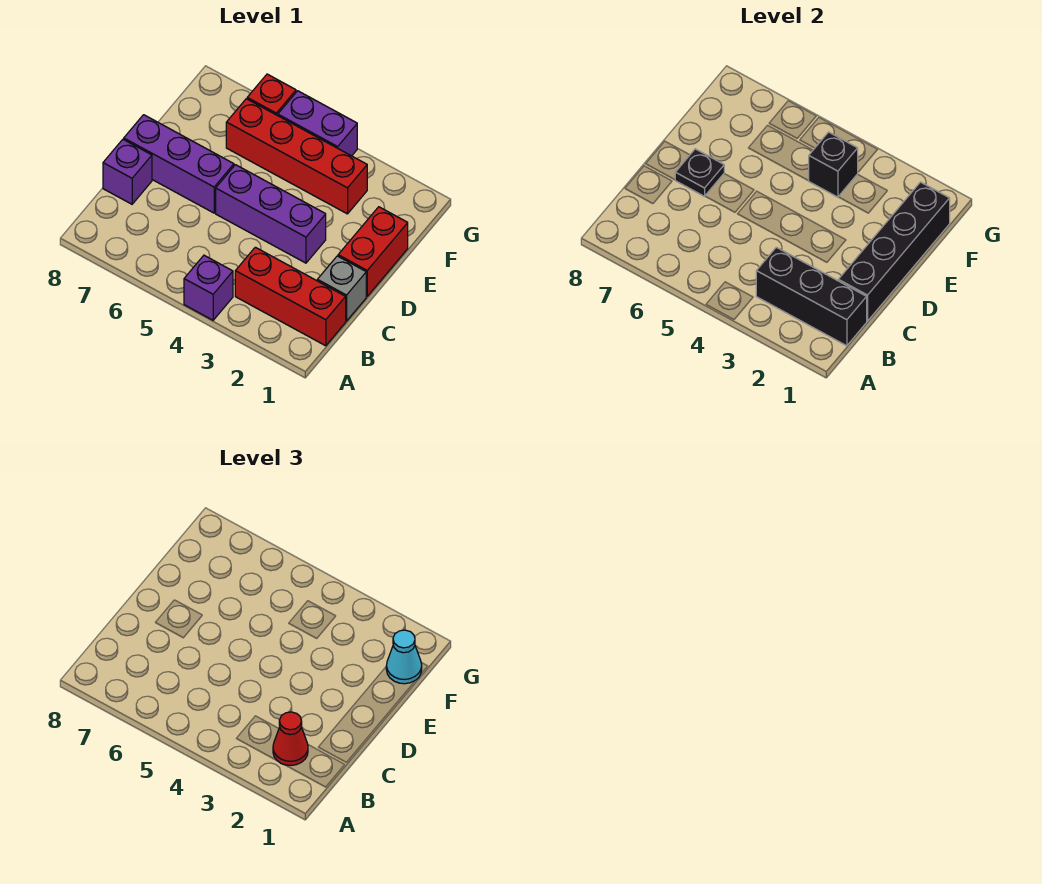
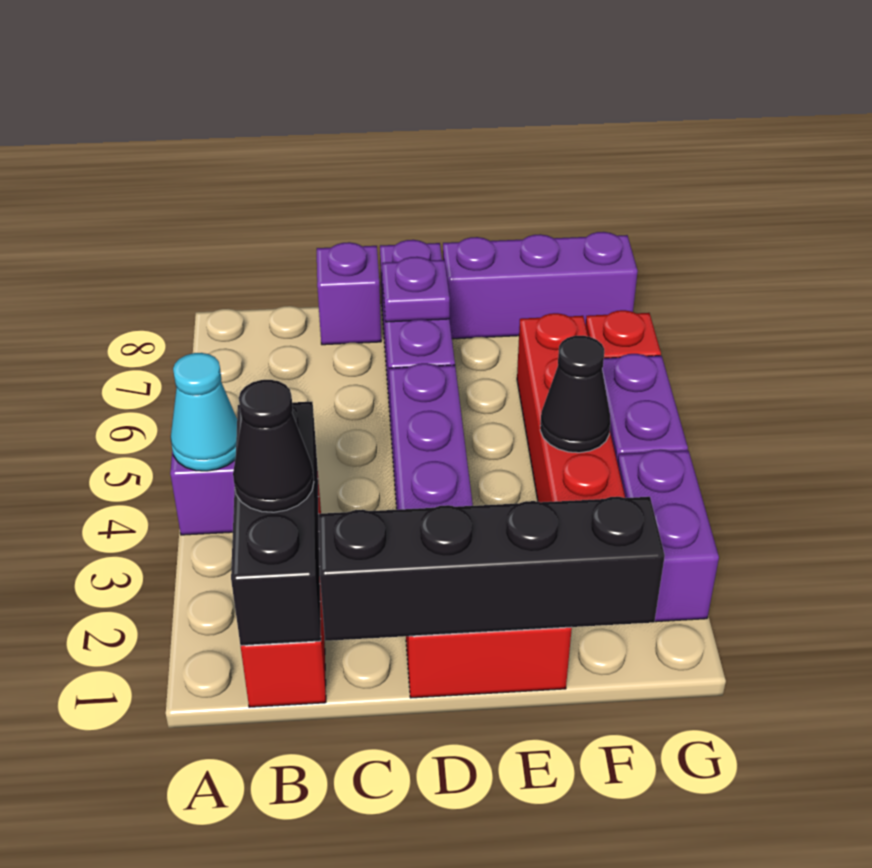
red 1x1 cone [273,712,308,765] -> black 1x1 cone [233,380,314,512]
grey 1x1 brick [317,256,366,321] -> none
black 1x1 plate [675,149,724,196] -> purple 1x1 plate [382,257,450,322]
none -> purple 1x3 brick [443,232,638,339]
cyan 1x1 cone [386,630,422,684] -> cyan 1x1 cone moved to [171,353,237,471]
black 1x1 brick [809,132,858,197] -> black 1x1 cone [540,336,610,453]
none -> purple 1x2 brick [618,450,719,622]

